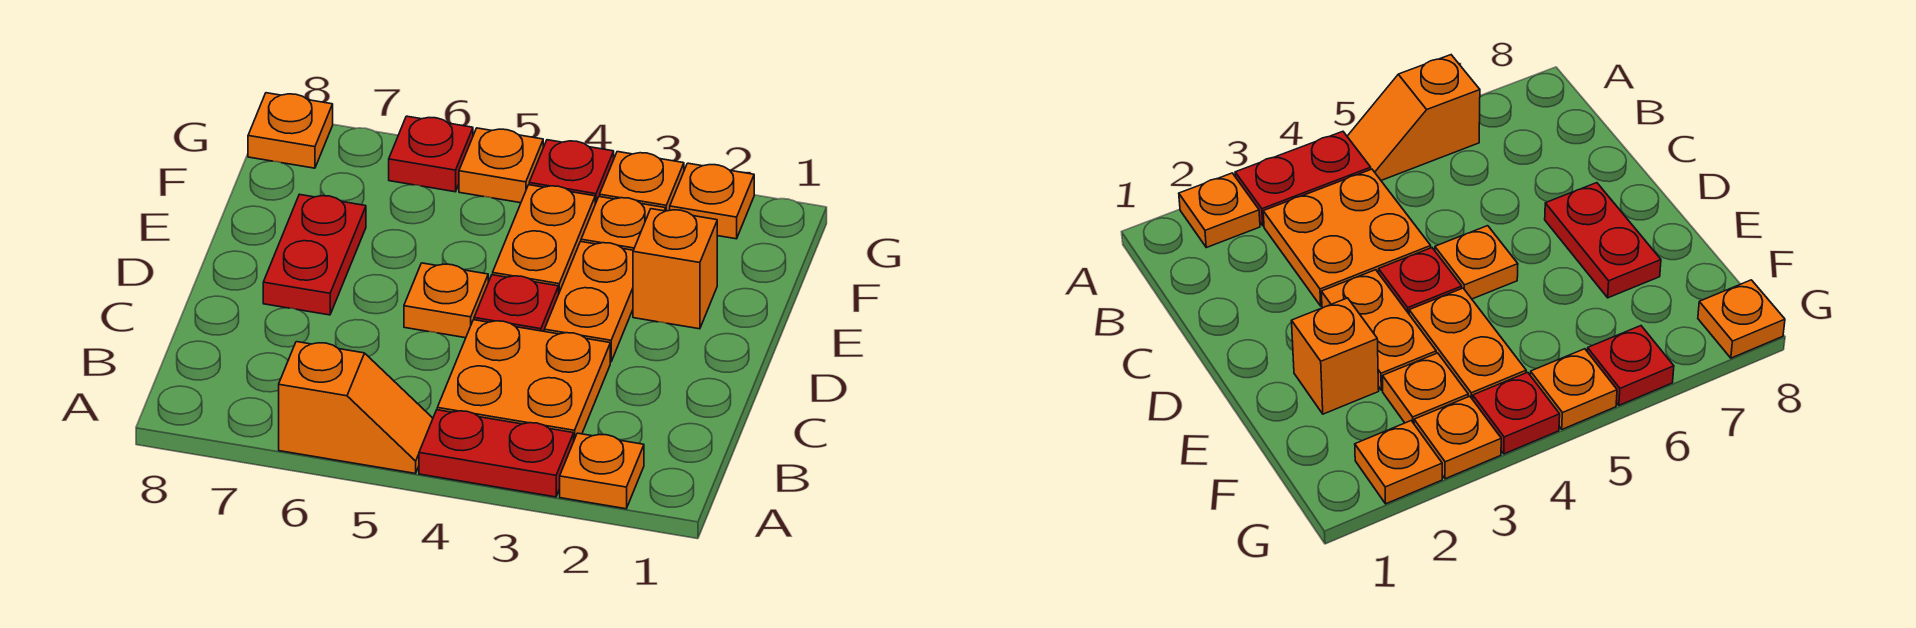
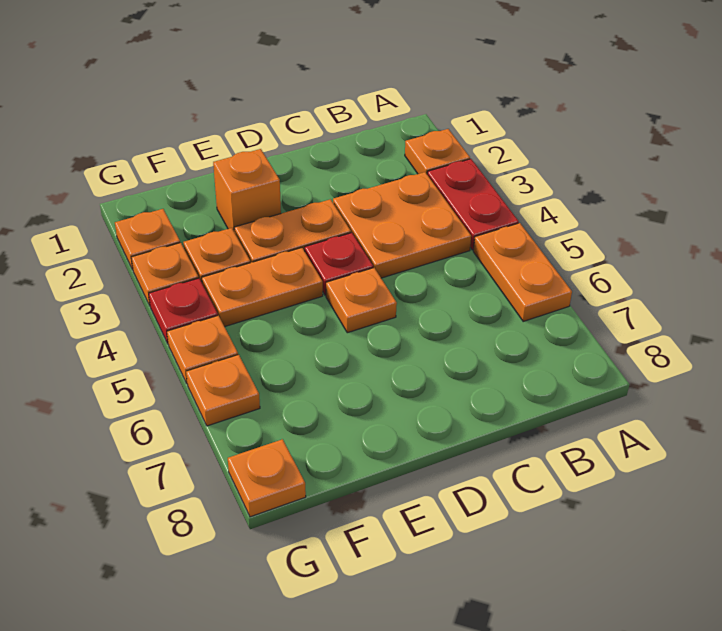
orange 1x2 slope [279,342,433,474] -> orange 1x2 plate [473,223,572,321]
red 1x2 plate [263,194,366,315] -> none
red 1x1 plate [389,116,473,192] -> orange 1x1 plate [186,355,260,426]

